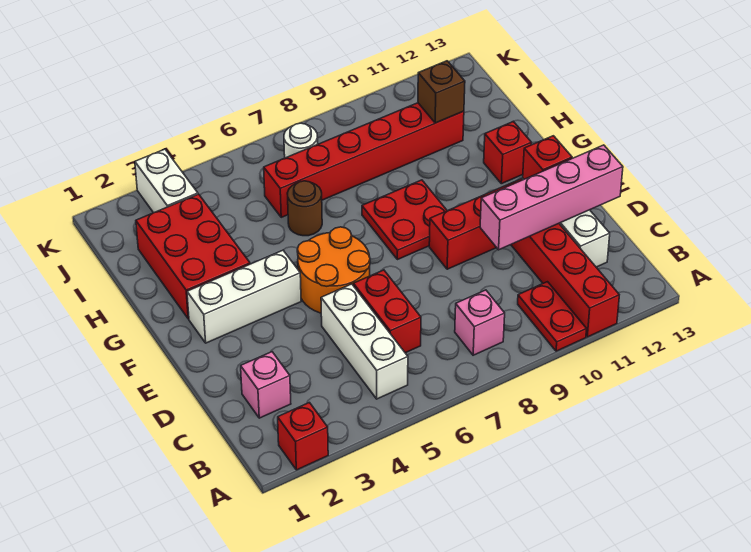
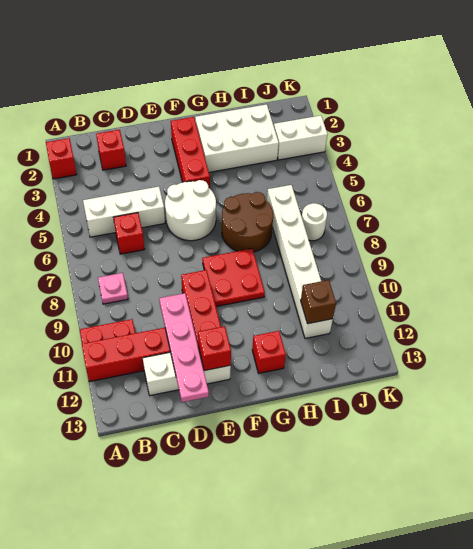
pink 1x1 brick [455,290,505,355] -> pink 1x1 plate [98,273,128,304]
pink 1x1 brick [241,352,291,418] -> red 1x1 brick [96,130,126,170]
red 1x2 brick [353,270,421,353] -> red 1x1 brick [113,213,144,254]
pink 1x4 brick [480,145,623,250] -> pink 1x4 plate [159,293,209,402]
orange 2x2 round brick [297,227,370,313] -> white 2x2 round brick [165,180,216,241]
white 1x3 brick [187,250,301,343] -> red 1x3 brick [171,117,210,188]
red 2x3 brick [136,194,250,319] -> white 2x3 brick [195,104,279,172]
brown 1x1 round brick [287,181,322,236] -> brown 2x2 round brick [222,192,273,252]
red 1x6 brick [264,103,464,217] -> white 1x6 brick [267,185,333,338]

